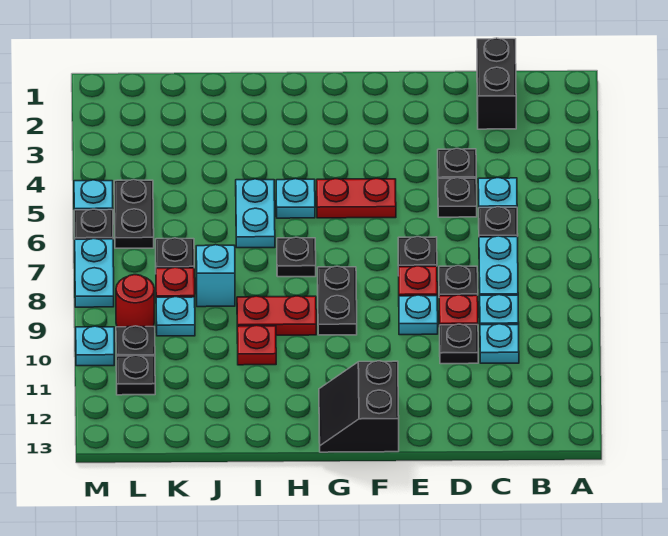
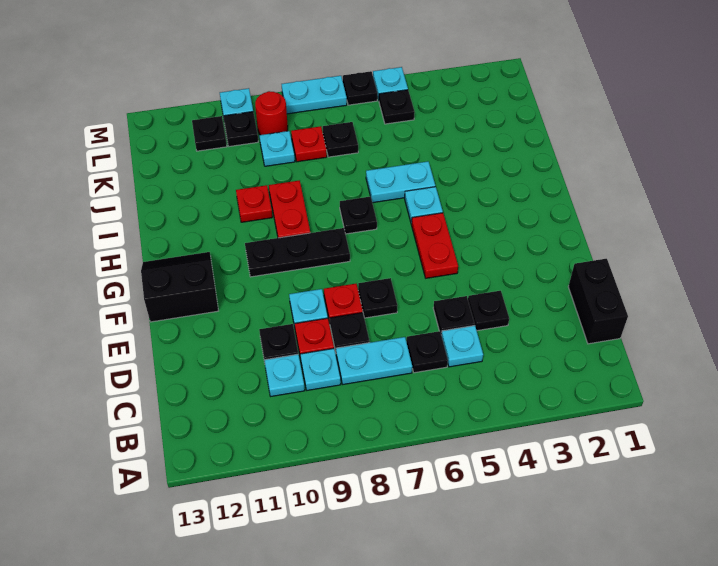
black 1x2 brick [477,38,516,129] -> black 1x2 brick turned to [568,259,628,344]
black 1x2 plate [318,266,357,335] -> black 1x3 plate [245,228,350,277]
cyan 1x1 brick [196,245,235,307] -> none
black 1x2 plate [114,180,154,248] -> black 1x1 plate [379,90,415,124]

